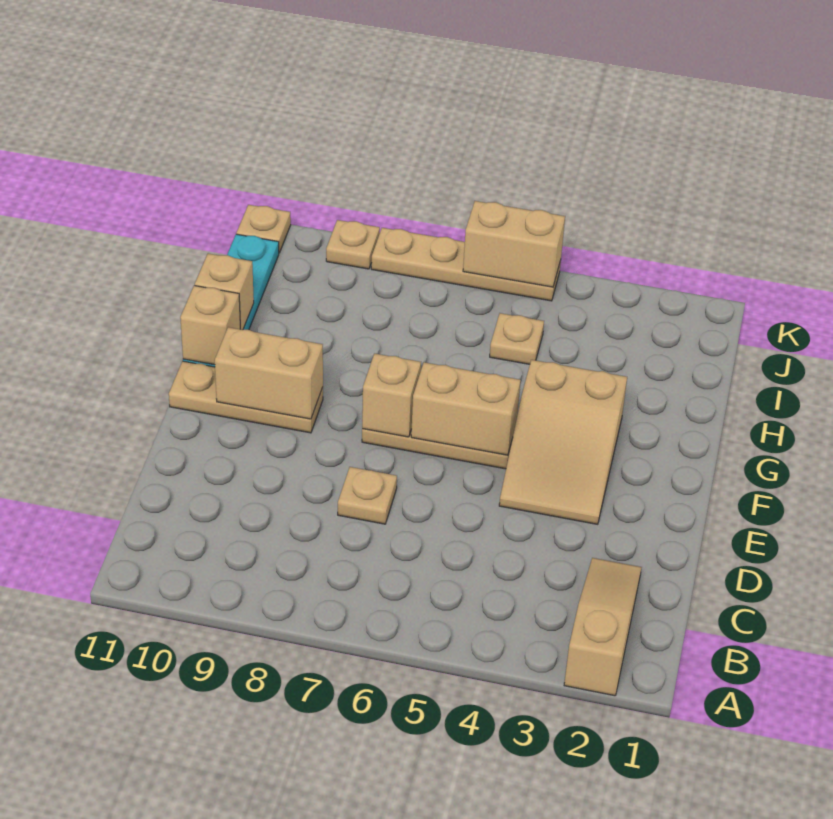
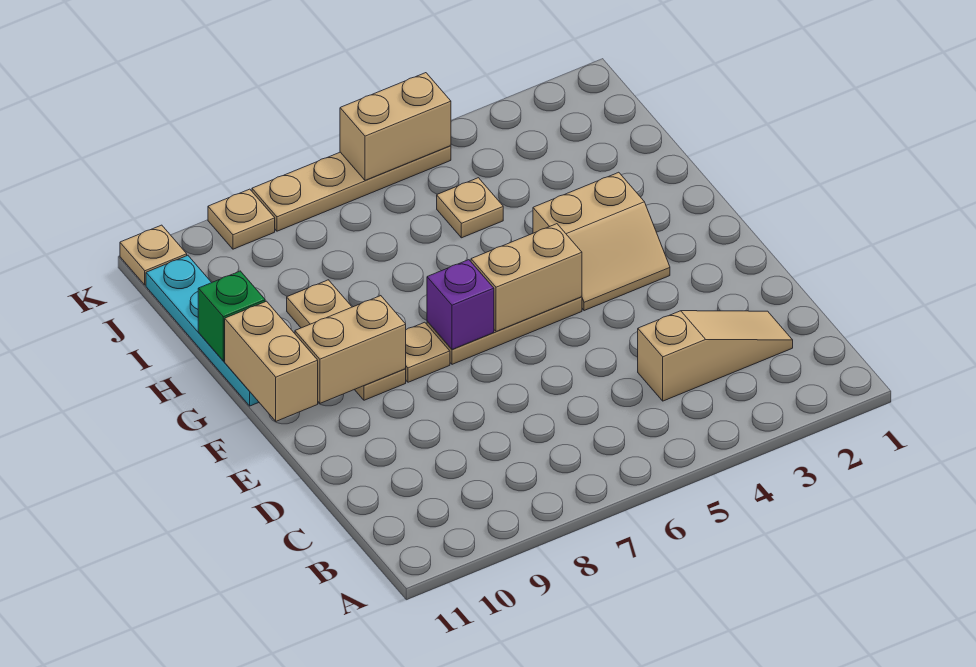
tan 1x3 slope [564,558,642,696] -> tan 1x3 slope turned to [638,311,793,401]
tan 1x1 plate [338,467,397,524] -> tan 1x1 plate moved to [406,322,450,382]
tan 2x3 slope [499,360,627,524] -> tan 2x2 slope [533,172,670,311]
tan 1x1 brick [362,354,421,437] -> purple 1x1 brick [427,260,494,349]
tan 1x3 plate [169,361,323,433] -> tan 1x3 plate turned to [287,280,406,400]
tan 1x1 brick [180,286,240,365] -> tan 1x2 brick [225,301,318,421]
tan 1x1 brick [195,253,254,330] -> green 1x1 brick [198,271,265,361]

